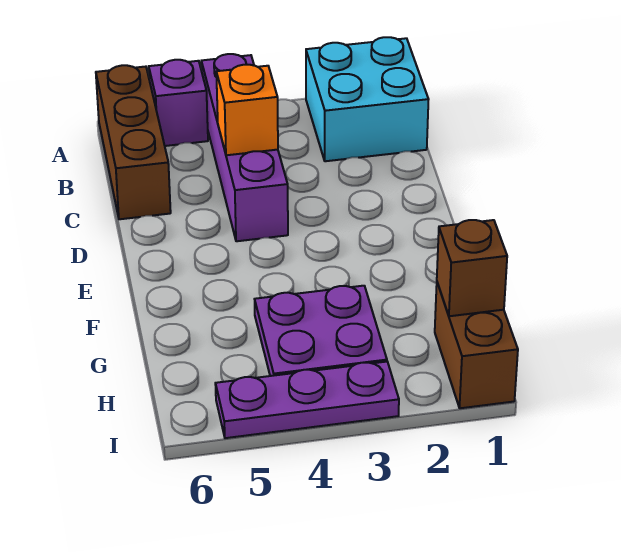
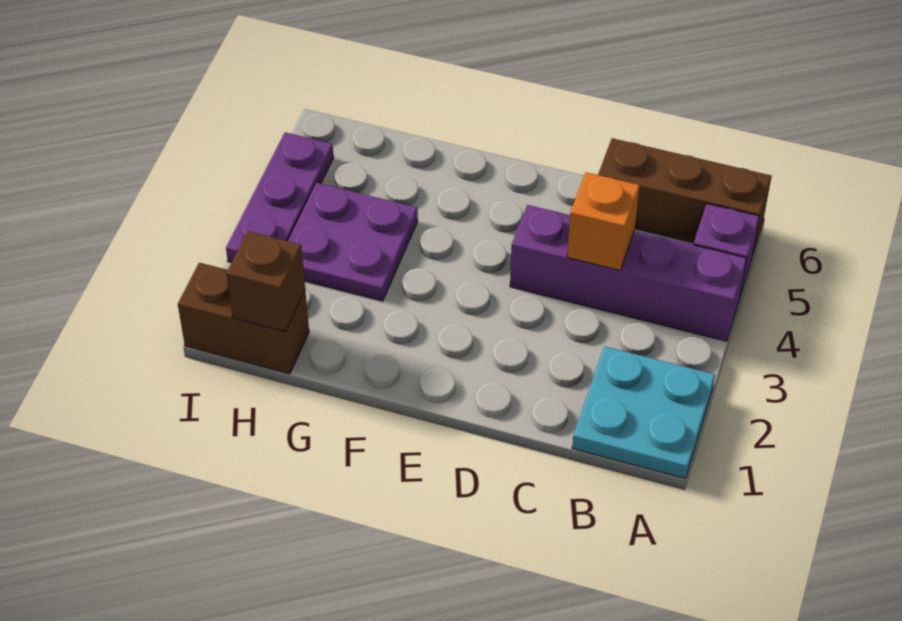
cyan 2x2 brick [306,37,429,161] -> cyan 2x2 plate [572,346,715,479]

